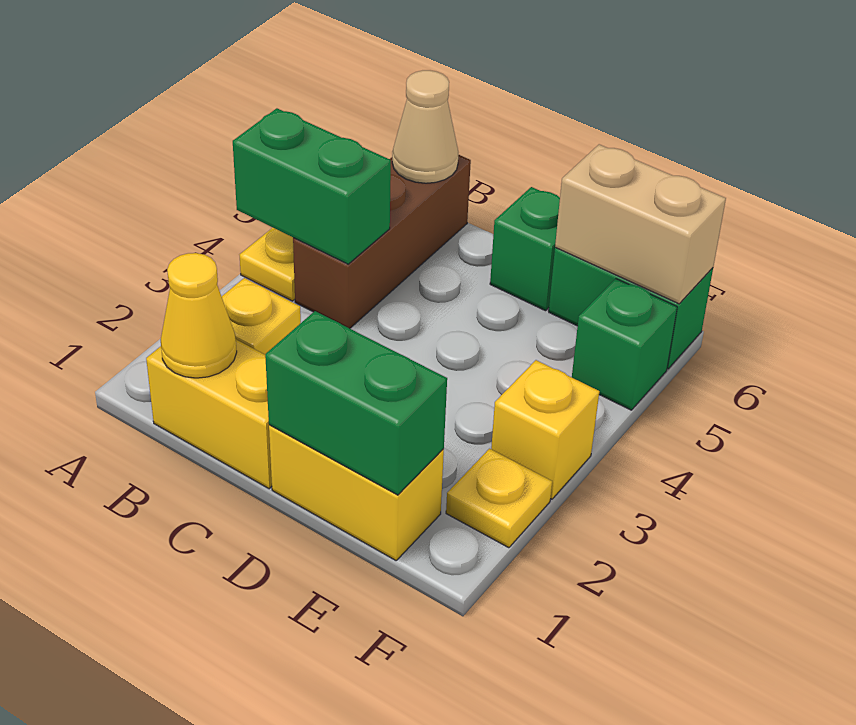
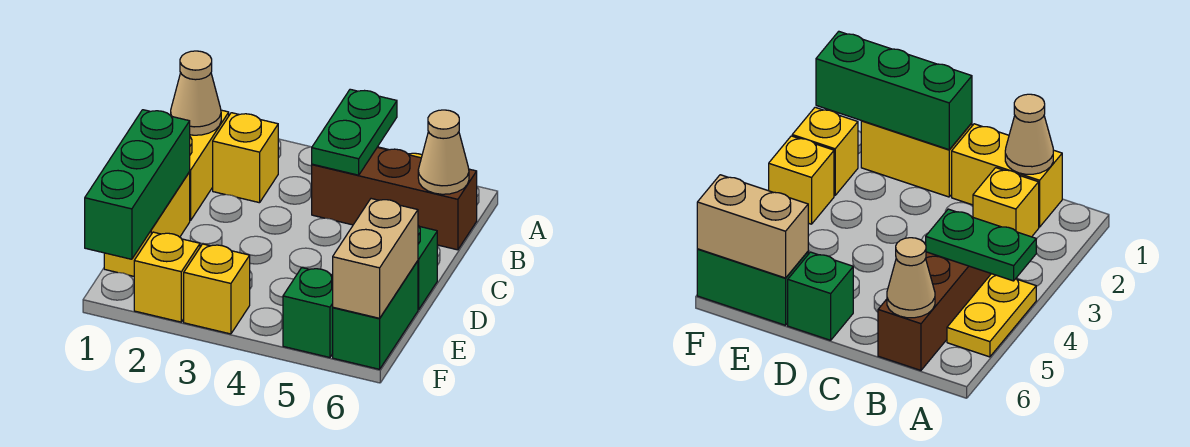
green 1x2 brick [233,108,391,264] -> green 1x2 plate [312,89,397,175]
yellow 1x1 cone [161,253,237,378] -> tan 1x1 cone [171,51,221,135]
green 1x2 brick [265,311,447,495] -> green 1x3 brick [85,110,190,259]
yellow 1x1 plate [446,449,552,548] -> yellow 1x1 brick [134,232,200,322]

